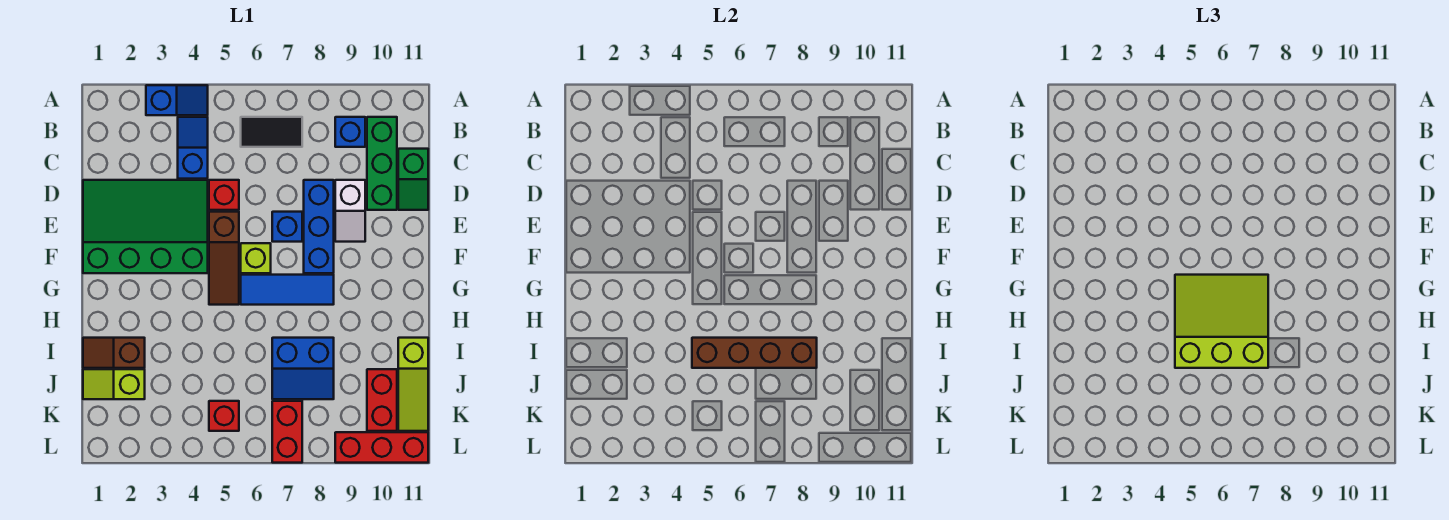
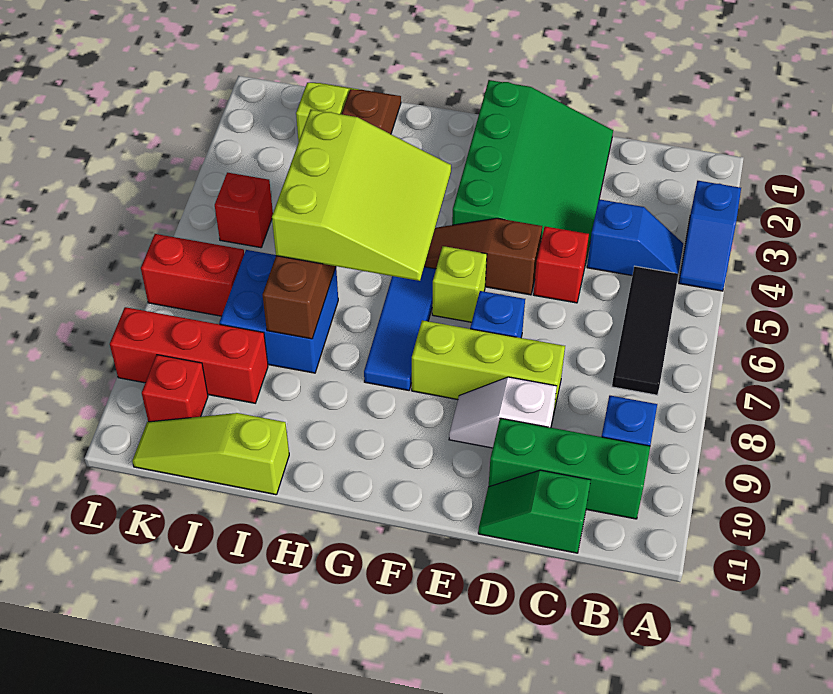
black 1x2 tile [241,117,302,147] -> black 1x3 tile [612,266,678,395]
blue 1x3 brick [304,180,334,273] -> lime 1x3 brick [412,320,565,411]
blue 2x2 slope [272,338,334,399] -> blue 2x2 brick [219,250,338,373]
red 1x2 brick [367,369,397,431] -> red 1x1 brick [142,355,208,422]
red 1x3 brick [335,432,428,463] -> red 1x3 brick turned to [110,307,268,403]

